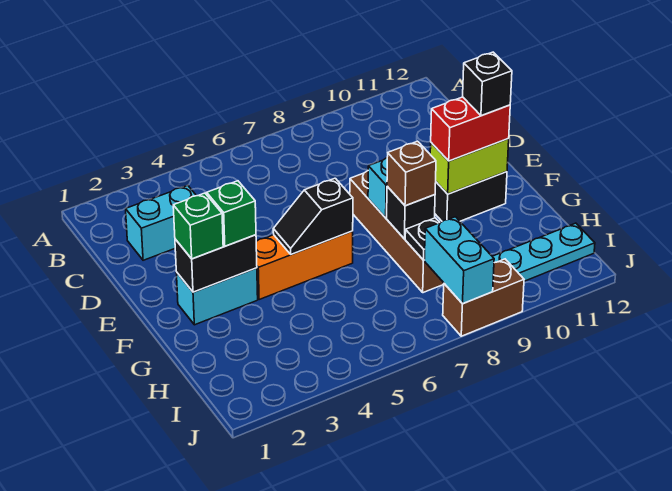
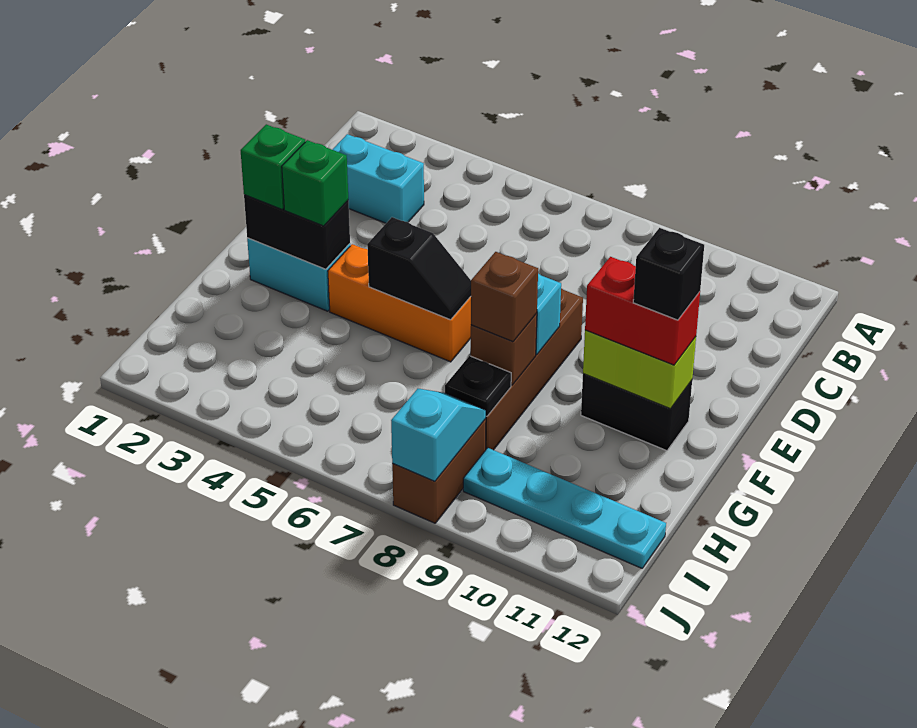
black 1x2 slope [273,178,353,254] -> black 1x2 slope turned to [367,217,471,320]
black 1x1 brick [387,187,435,239] -> brown 1x1 brick [471,313,537,385]
cyan 1x2 brick [424,217,494,304] -> cyan 1x2 slope [391,389,486,481]
brown 1x2 brick [443,259,524,336] -> brown 1x2 brick turned to [392,419,486,523]

